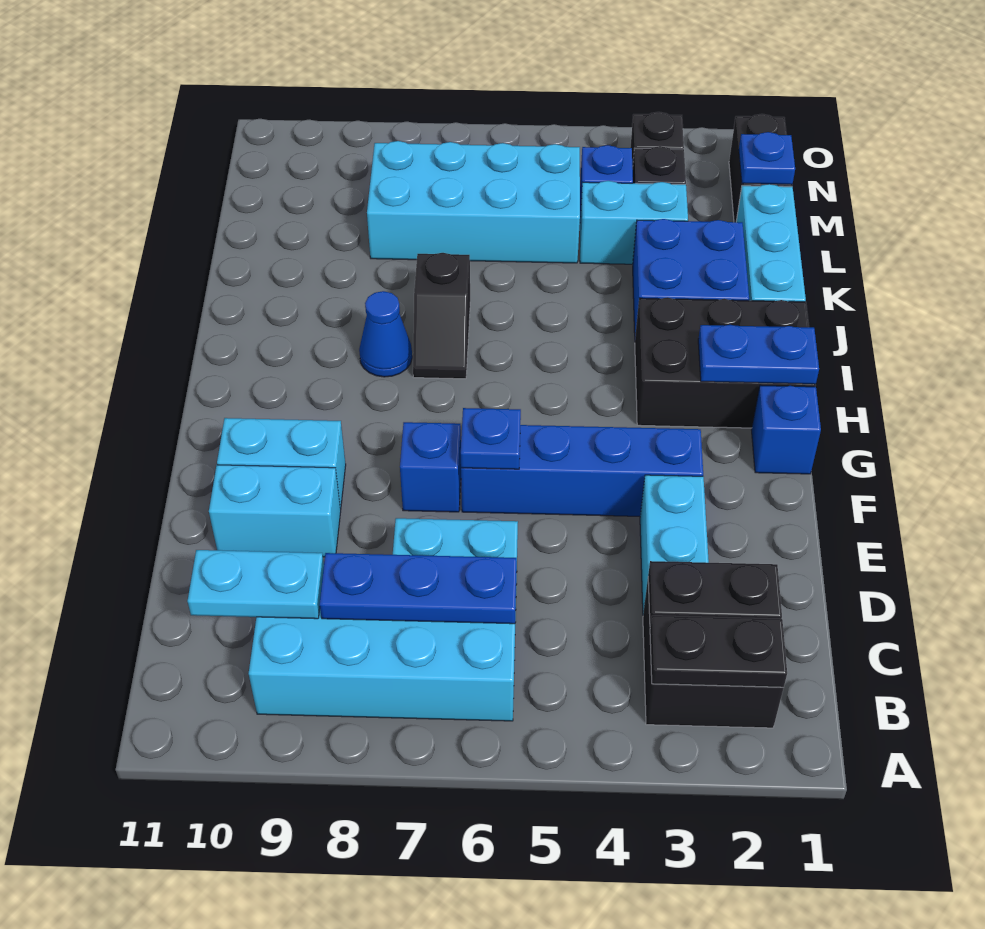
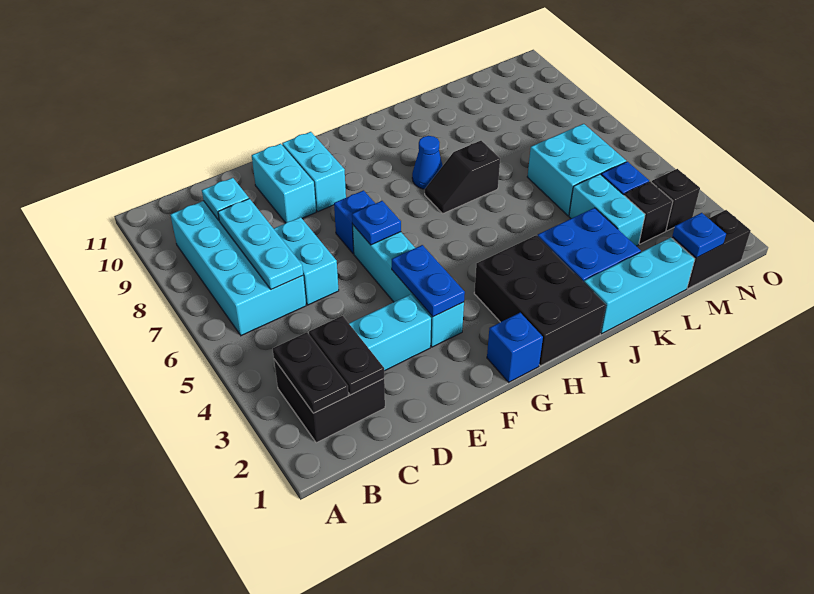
blue 1x3 plate [320,553,517,624] -> cyan 1x3 plate [218,199,303,290]
cyan 1x2 plate [187,550,324,619] -> cyan 1x1 plate [202,178,249,220]
blue 1x4 brick [461,425,703,516] -> cyan 1x4 brick [353,225,464,347]
blue 1x2 plate [698,325,819,384] -> blue 1x2 plate moved to [392,245,465,317]
cyan 2x4 brick [367,141,580,263] -> cyan 2x2 brick [527,124,626,216]

